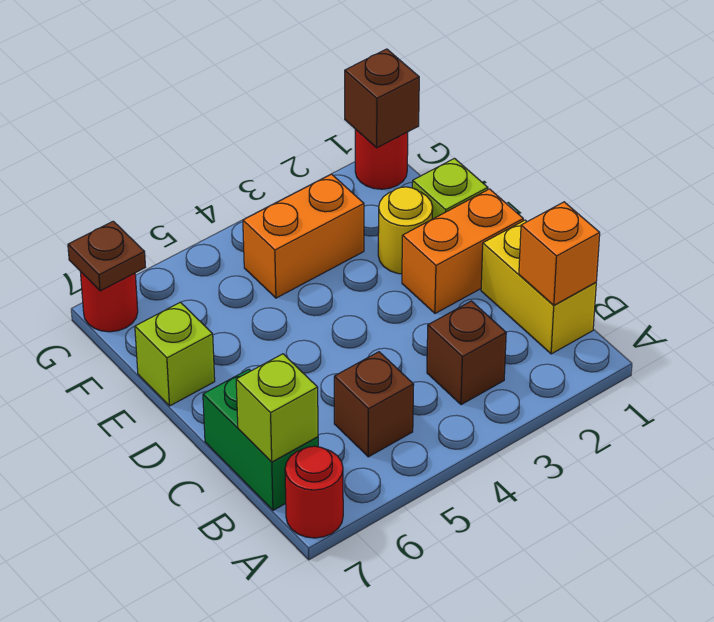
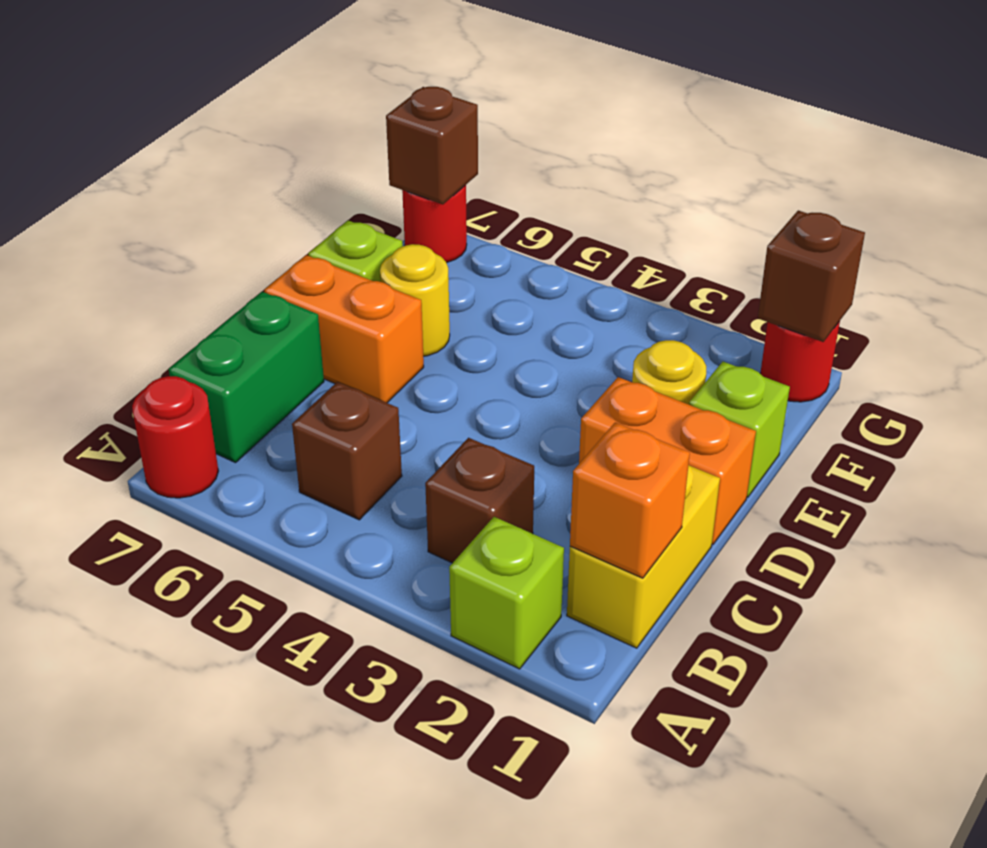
lime 1x1 brick [236,354,318,462] -> lime 1x1 brick moved to [449,517,564,669]
none -> yellow 1x1 round brick [380,244,450,356]
orange 1x2 brick [243,174,364,298] -> orange 1x2 brick moved to [264,255,424,403]
brown 1x1 plate [68,221,145,291] -> brown 1x1 brick [386,87,478,204]

